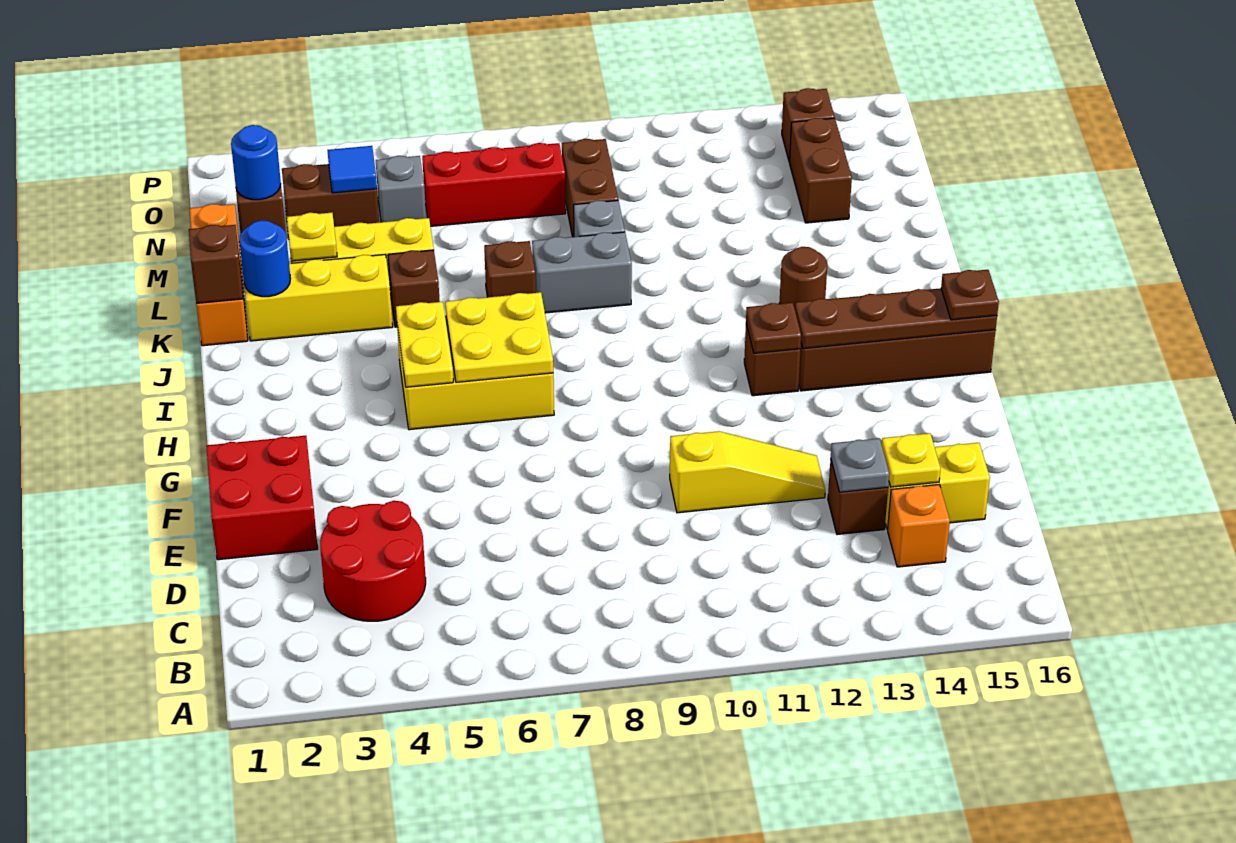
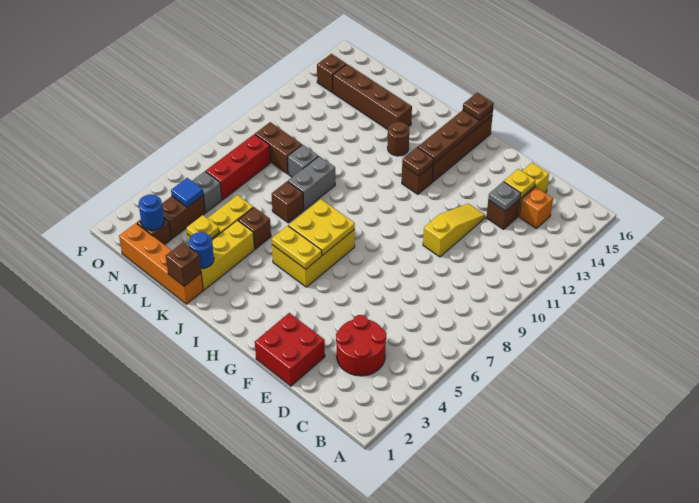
orange 1x3 brick [190,204,248,346] -> orange 1x4 brick [119,223,203,304]
brown 1x2 brick [790,118,852,223] -> brown 1x4 brick [333,64,412,130]

